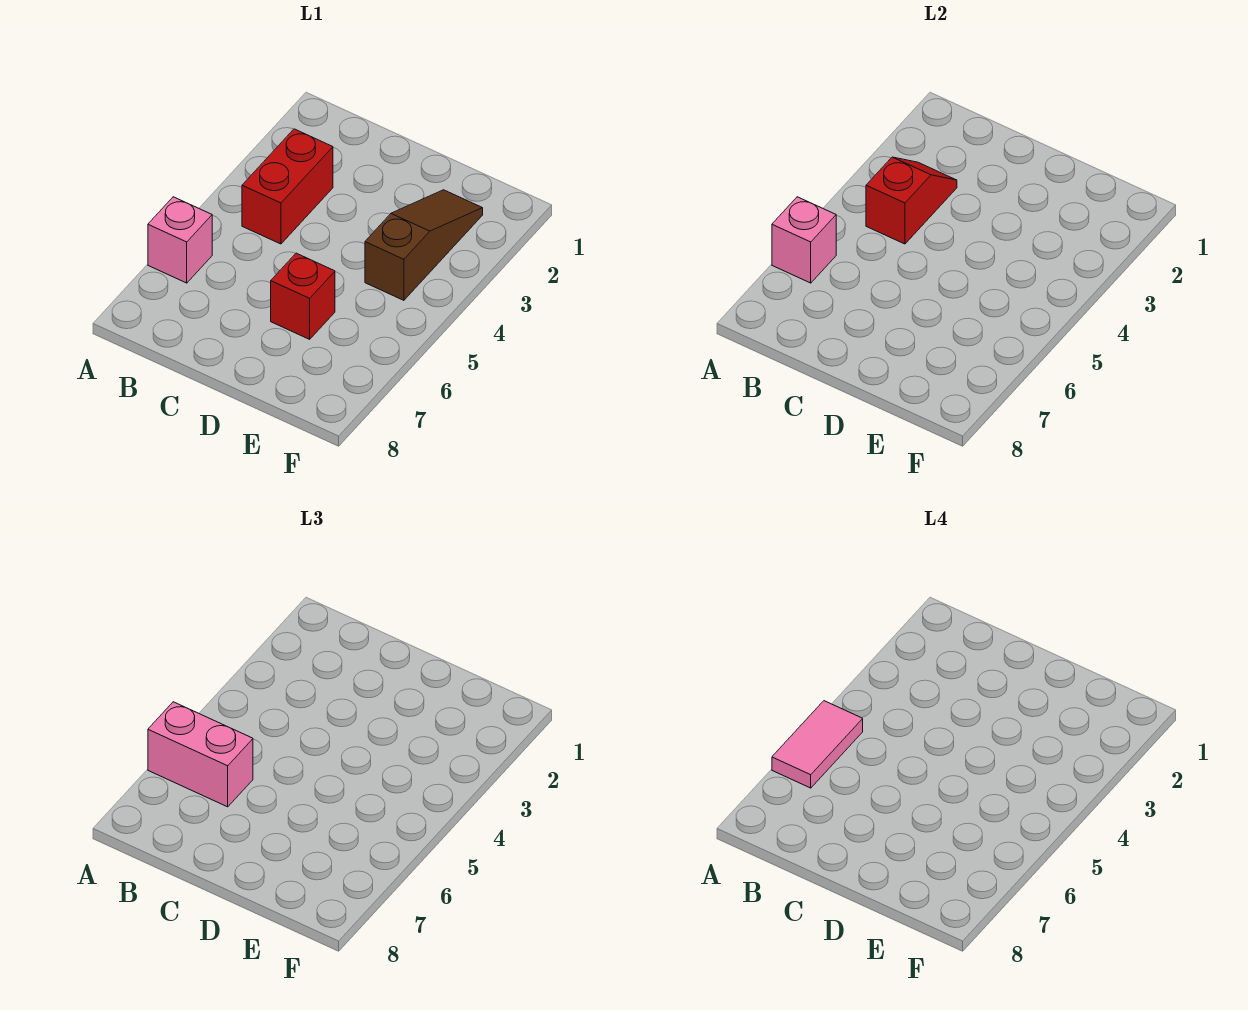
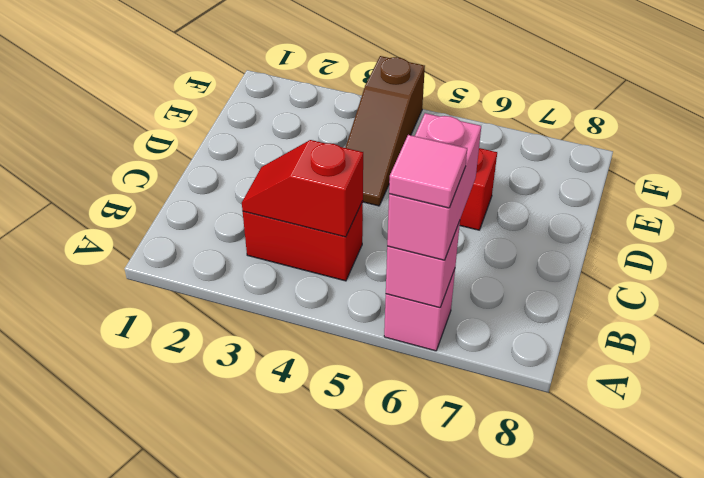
pink 1x2 tile [772,701,863,788] -> pink 1x1 tile [389,135,467,208]
brown 1x3 slope [365,190,483,300] -> brown 1x3 slope turned to [345,56,425,206]

